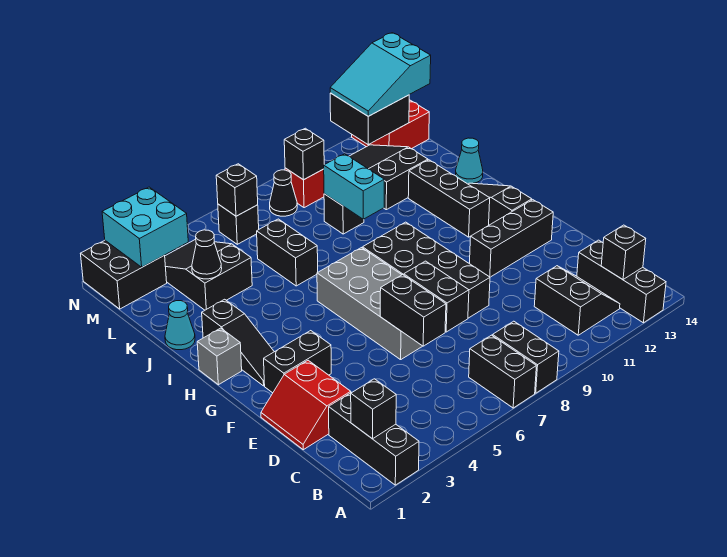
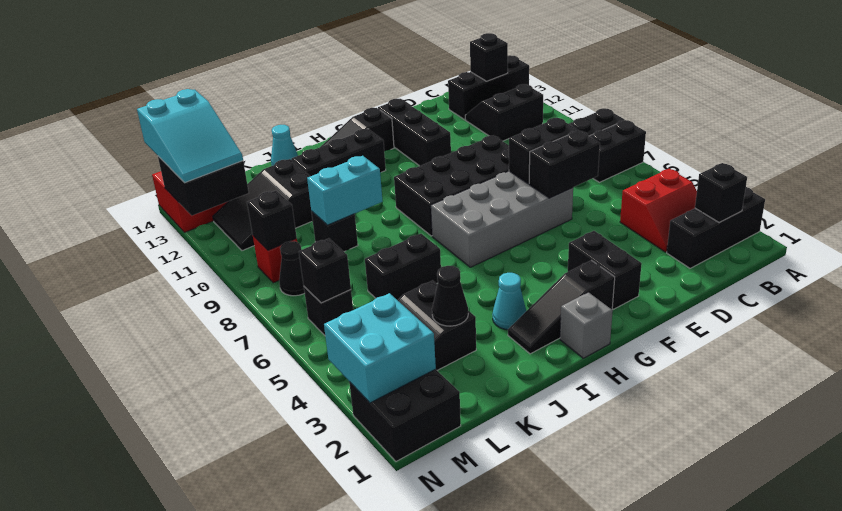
red 2x2 slope [261,360,351,450] -> red 2x2 slope moved to [620,169,697,252]
black 1x3 slope [202,299,274,386] -> black 1x3 slope turned to [508,260,615,354]
cyan 1x1 cone [165,301,195,350] -> cyan 1x1 cone moved to [492,273,526,330]

